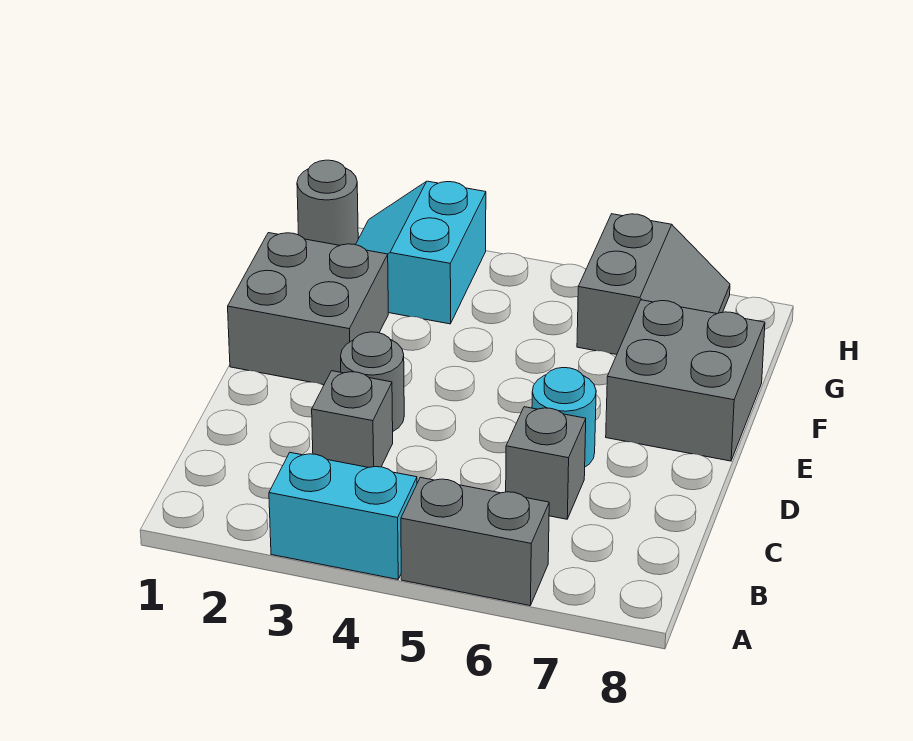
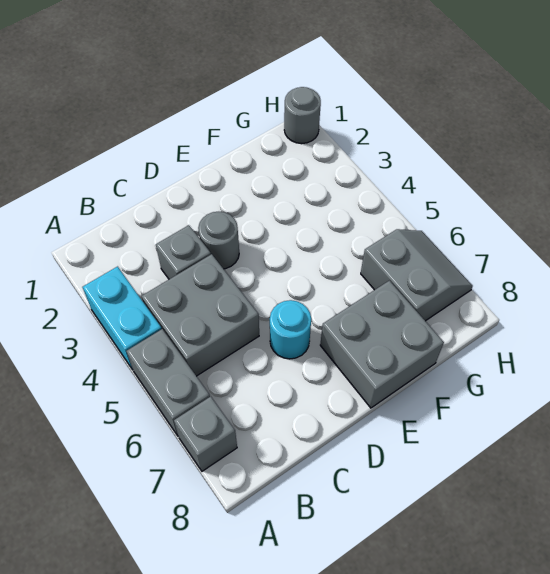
grey 1x1 brick [506,407,586,519] -> grey 1x1 brick moved to [174,396,237,471]
grey 2x2 brick [228,233,388,385] -> grey 2x2 brick moved to [142,254,259,376]
cyan 2x2 slope [356,181,486,324] -> none
grey 2x2 slope [577,214,730,355] -> grey 2x2 slope turned to [361,229,473,321]

